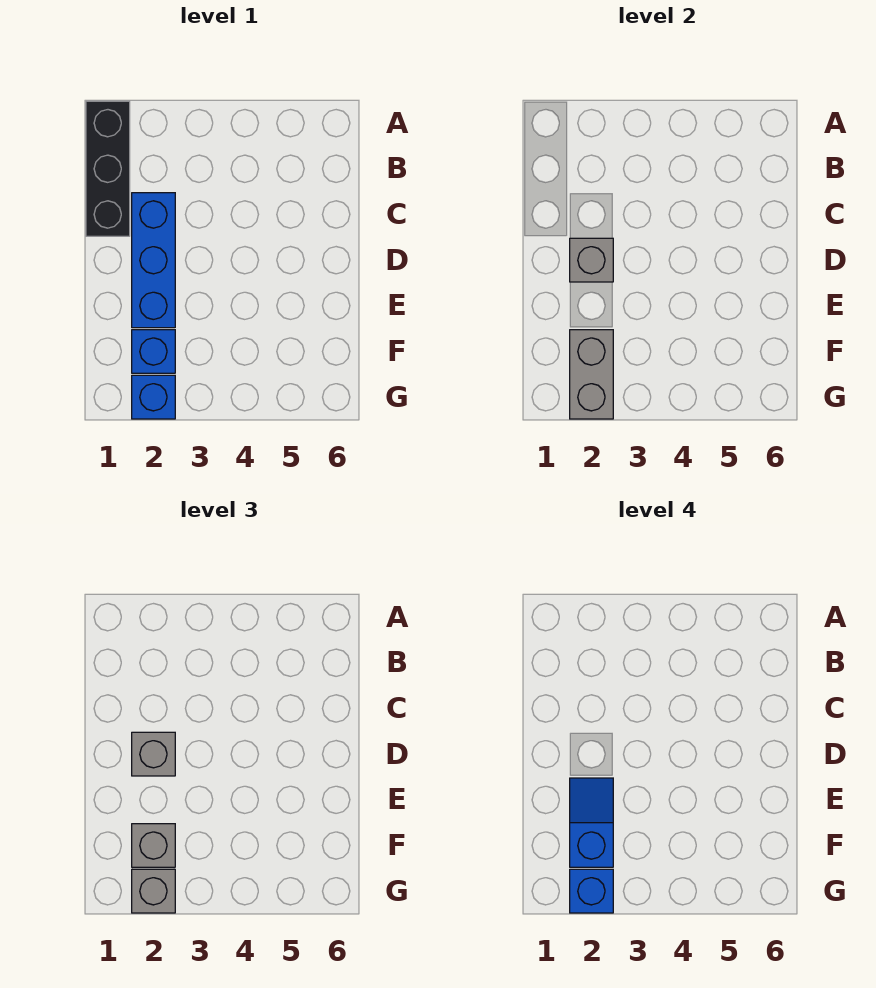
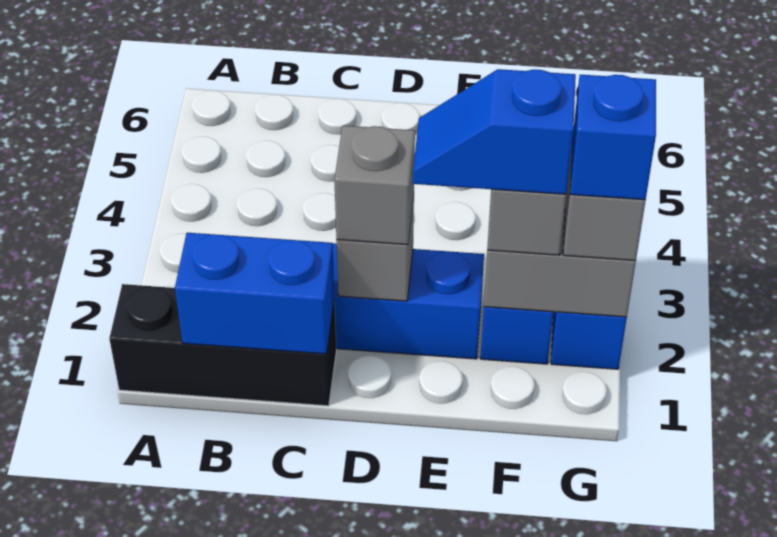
none -> blue 1x2 brick [175,233,334,354]

